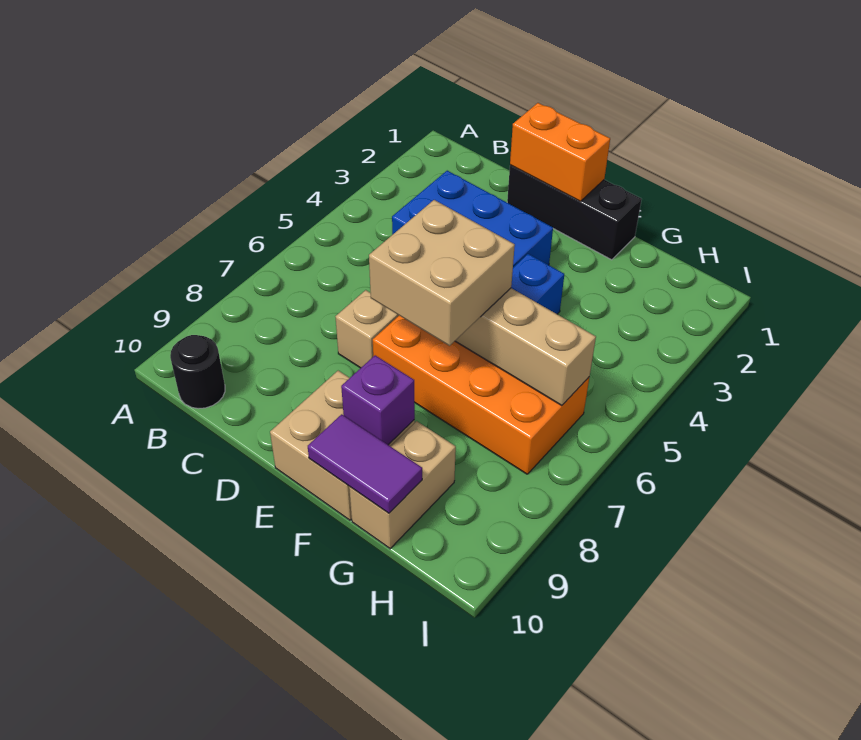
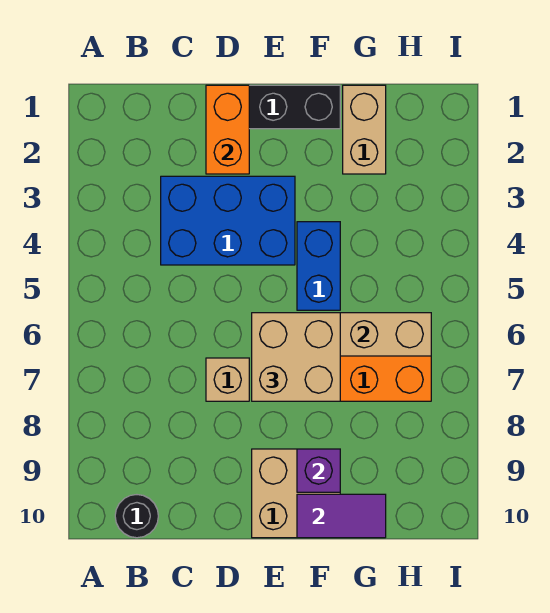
orange 1x2 brick [510,103,610,201] -> orange 1x2 brick turned to [206,85,249,174]
tan 1x2 brick [349,421,456,549] -> tan 1x2 brick moved to [343,85,386,174]

